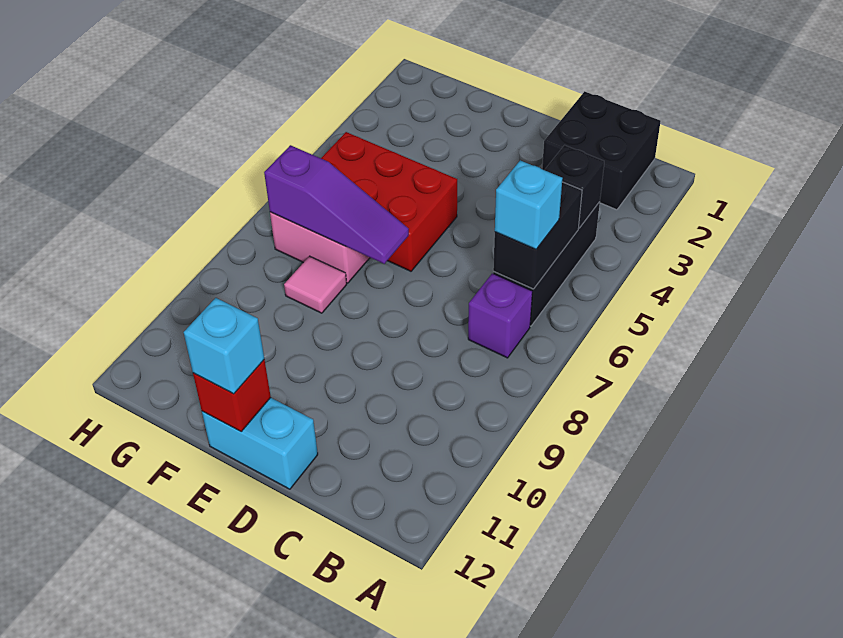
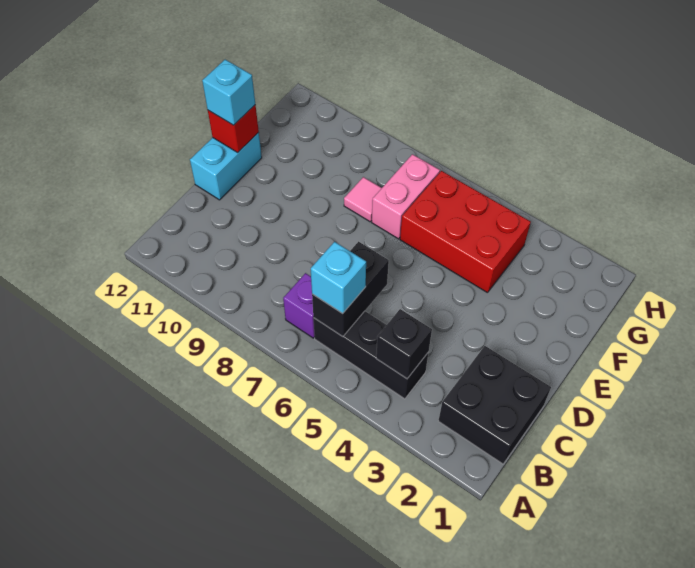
black 1x2 brick [493,182,582,289] -> black 1x2 brick turned to [312,242,389,337]
red 2x3 brick [321,132,457,271] -> red 2x3 brick turned to [400,171,531,293]
purple 1x3 slope [264,145,409,264] -> none

